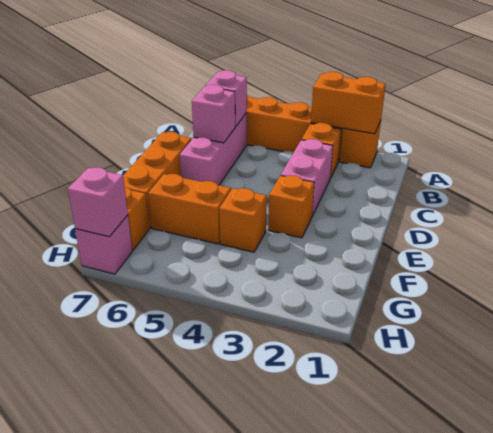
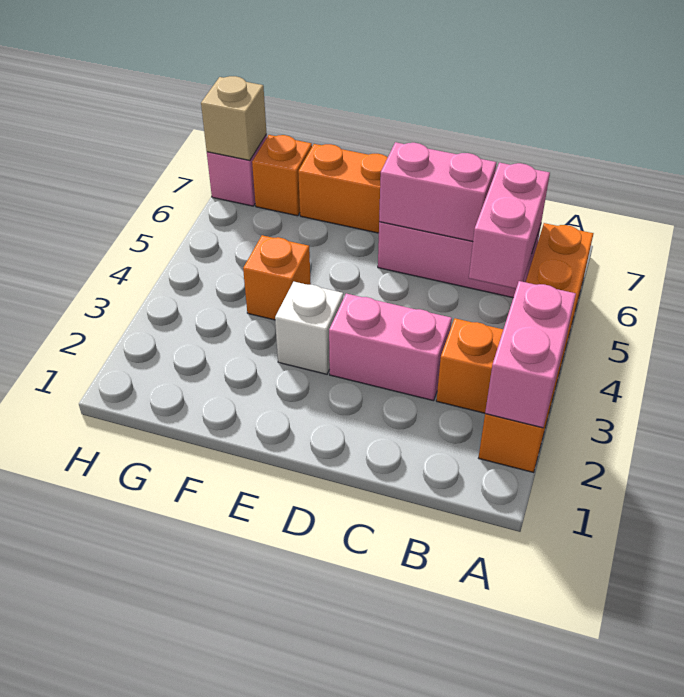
orange 1x2 brick [311,72,386,134] -> pink 1x2 brick [485,281,576,428]
pink 1x1 brick [205,70,247,127] -> pink 1x2 brick [469,163,550,289]
pink 1x1 brick [192,85,235,143] -> pink 1x2 brick [379,142,496,242]
orange 1x1 brick [268,175,314,238] -> white 1x1 brick [275,282,343,374]
orange 1x2 brick [148,174,231,244] -> none
pink 1x1 brick [68,167,128,237] -> tan 1x1 brick [201,76,267,161]

